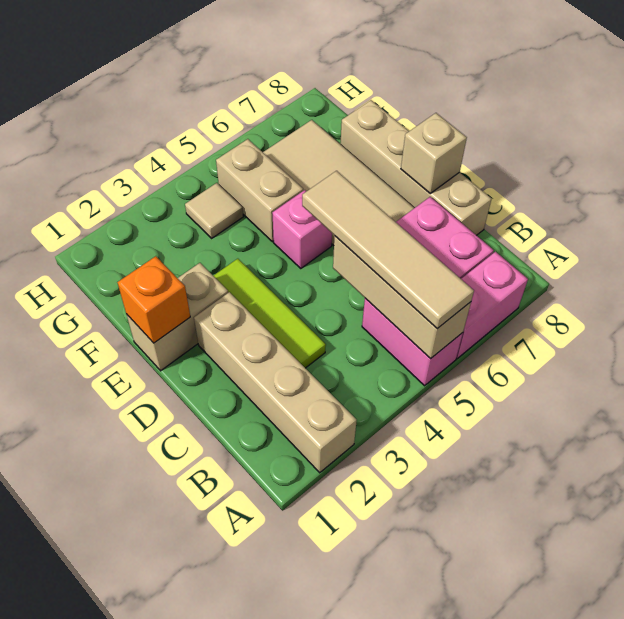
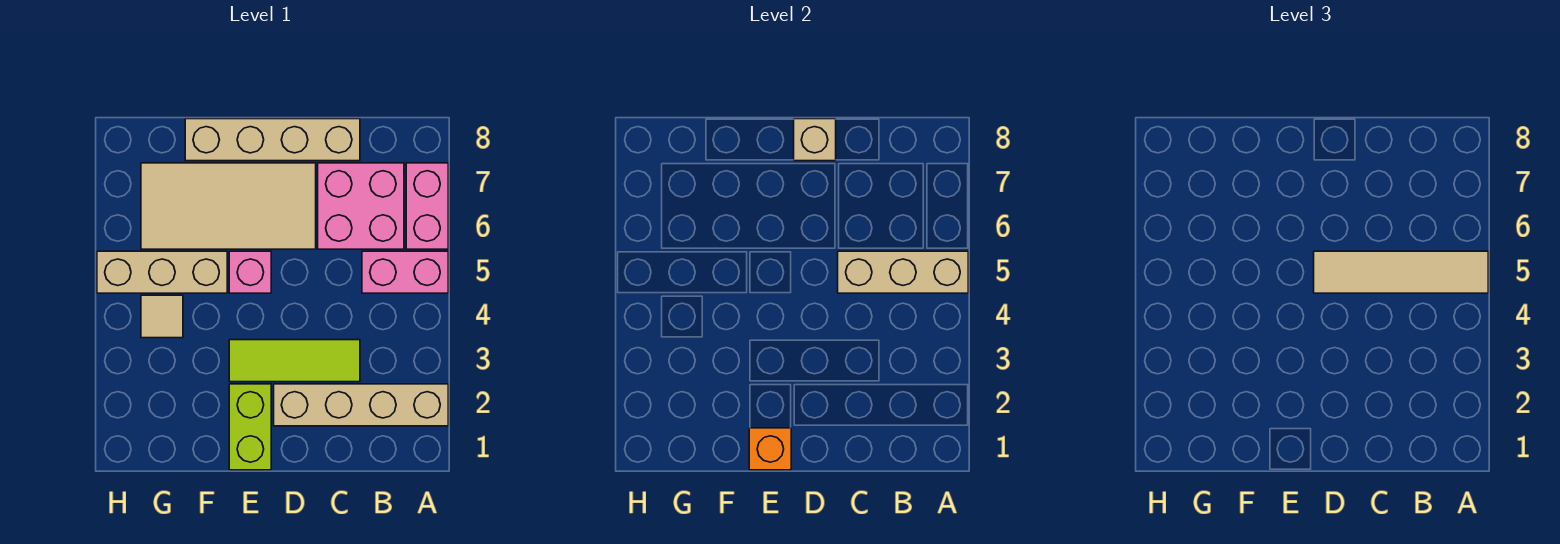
tan 1x2 brick [126,263,228,371] -> lime 1x2 brick [229,384,271,470]
tan 1x2 brick [216,139,303,242] -> tan 1x3 brick [97,251,227,293]

